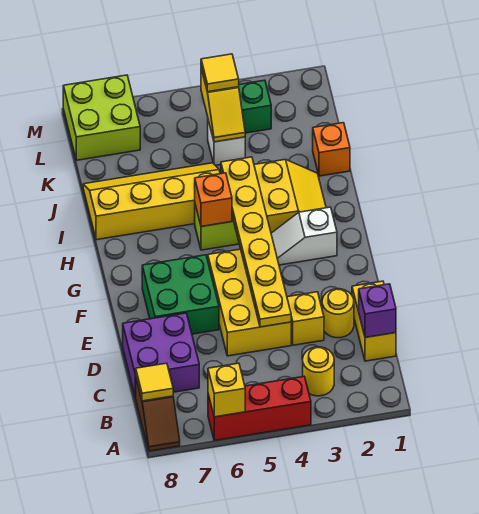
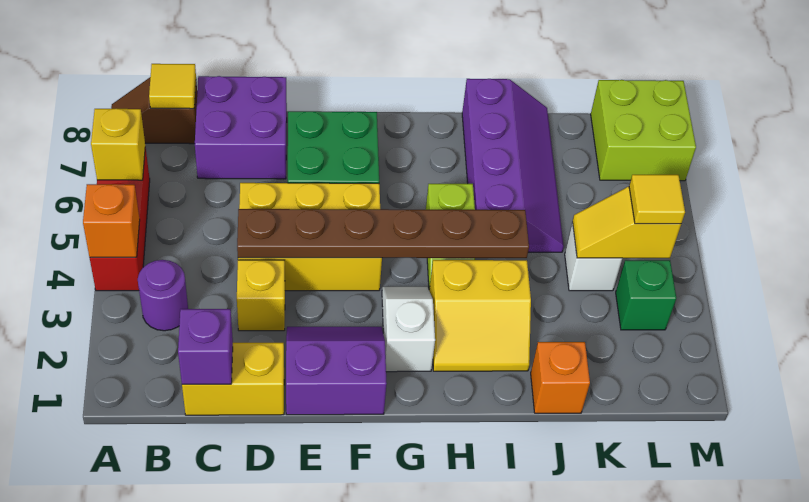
yellow 1x1 round brick [303,347,334,396] -> purple 1x1 round brick [138,260,188,331]
yellow 1x1 round brick [322,289,354,338] -> none
yellow 1x6 plate [221,157,291,327] -> brown 1x6 plate [237,209,529,258]
none -> purple 2x2 slope [286,327,387,415]
orange 1x1 brick [195,173,232,227] -> orange 1x1 brick moved to [83,184,140,257]
yellow 2x4 slope [83,163,220,240] -> purple 2x4 slope [462,79,564,252]

